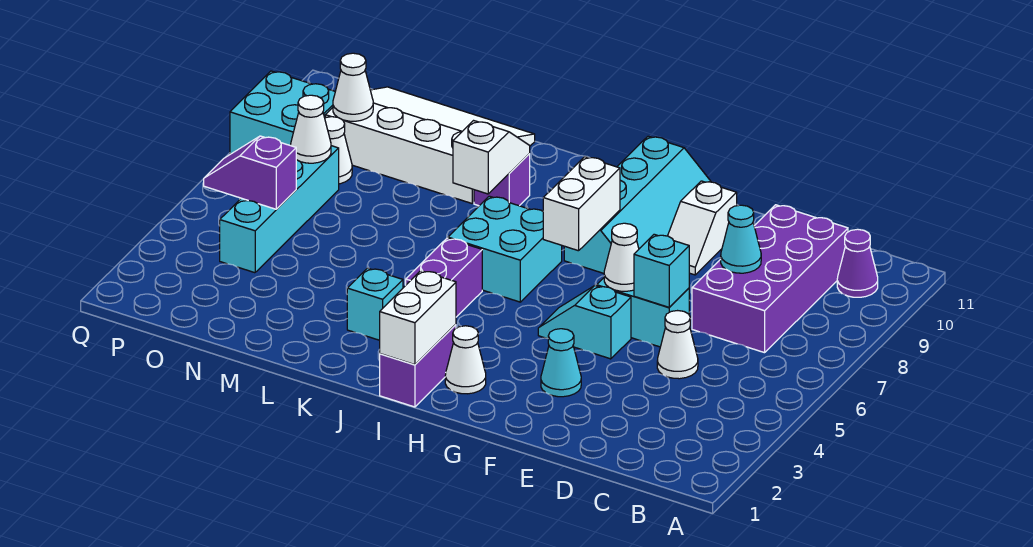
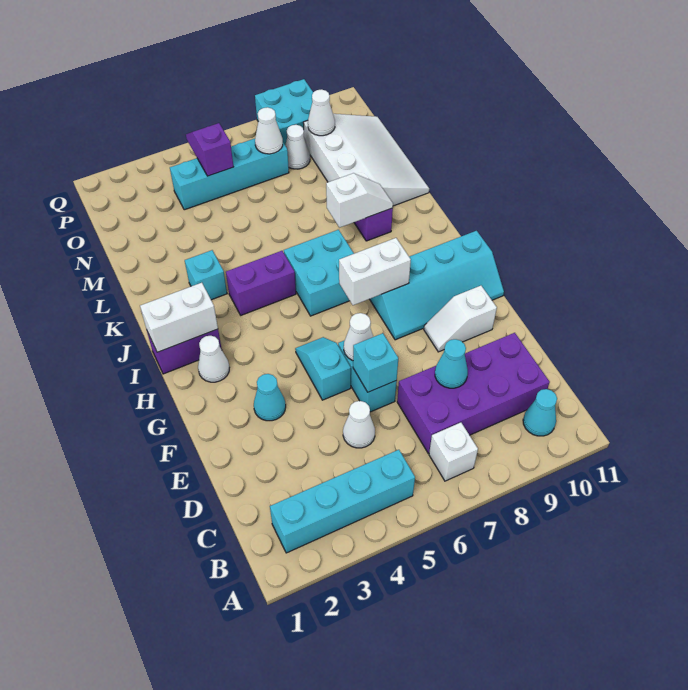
none -> cyan 1x4 brick [270,450,415,553]
none -> white 1x1 brick [429,423,478,481]
purple 1x1 cone [837,229,878,297] -> cyan 1x1 cone [523,389,557,436]

